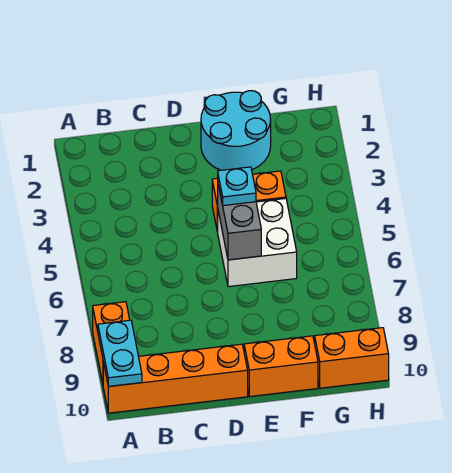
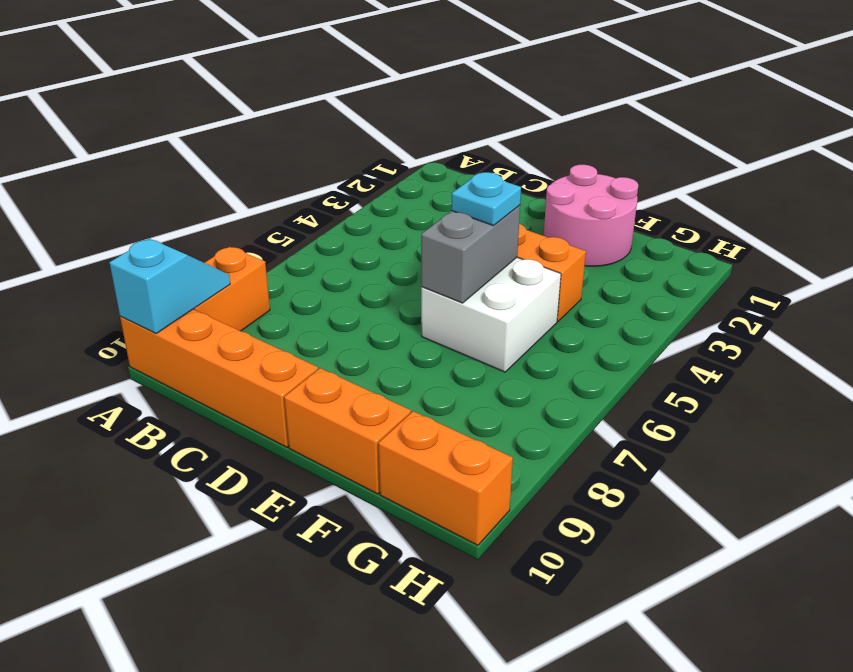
cyan 1x2 plate [98,320,142,386] -> cyan 1x2 slope [109,239,230,333]
cyan 2x2 round brick [201,91,271,170] -> pink 2x2 round brick [544,165,638,266]

